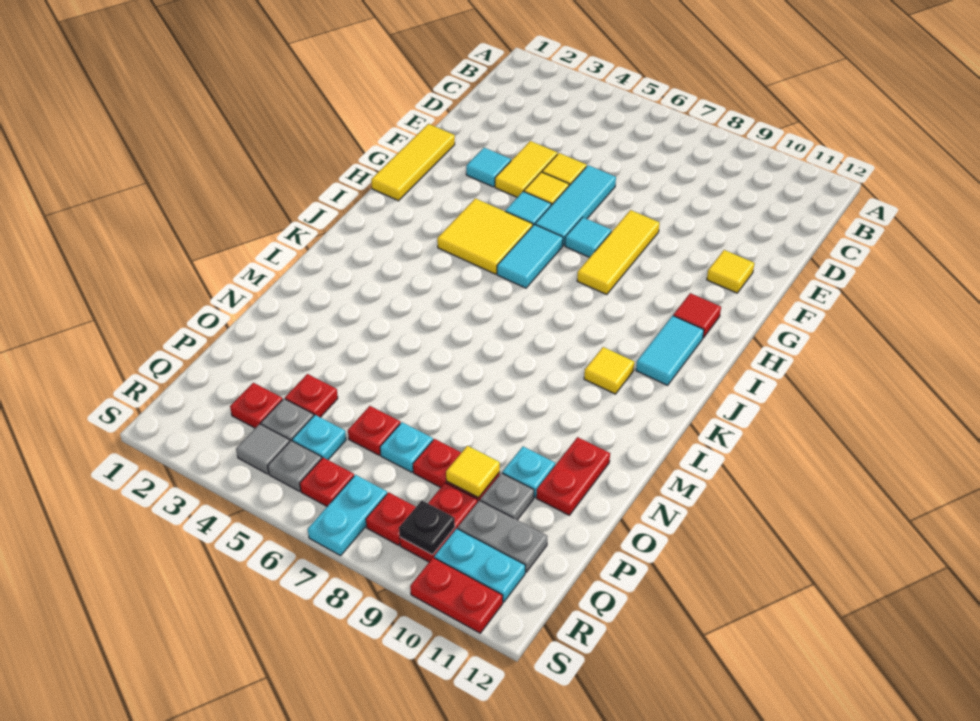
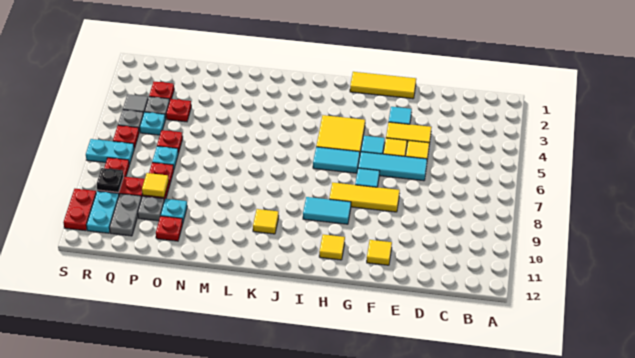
red 1x1 tile [673,293,721,338] -> yellow 1x1 tile [319,234,345,260]
cyan 1x2 tile [636,316,704,385] -> cyan 1x2 tile moved to [303,197,351,224]
red 1x2 plate [536,437,610,515] -> red 1x1 plate [156,216,183,241]

